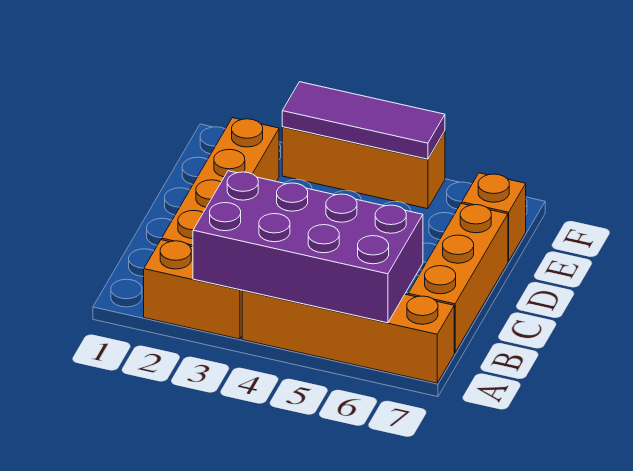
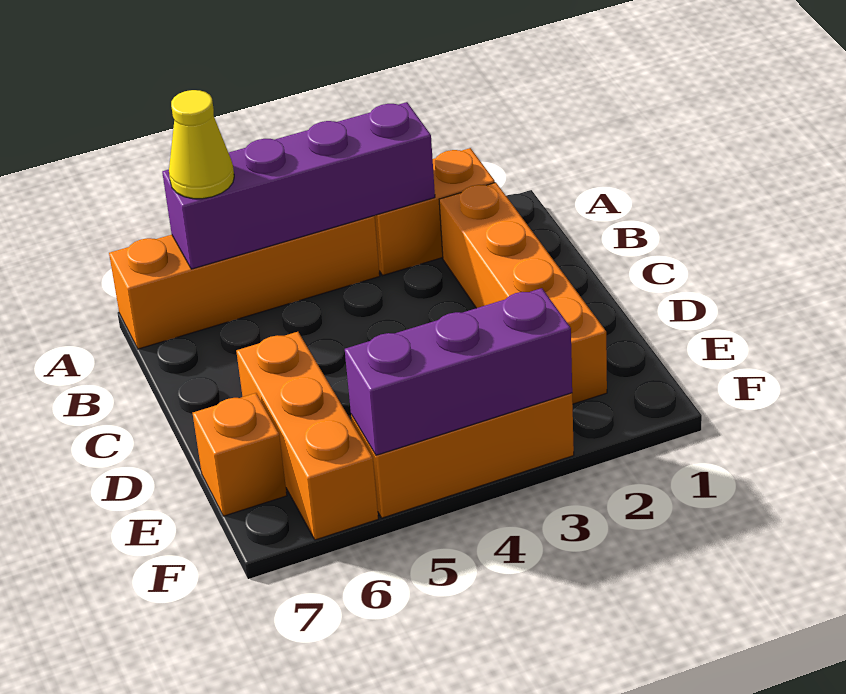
purple 2x4 brick [193,171,423,323] -> purple 1x4 brick [162,102,435,269]
none -> yellow 1x1 cone [169,90,234,199]
orange 1x3 brick [408,203,508,353] -> orange 1x3 brick moved to [236,332,378,540]
purple 1x3 tile [282,82,445,159] -> purple 1x3 brick [345,288,572,455]

